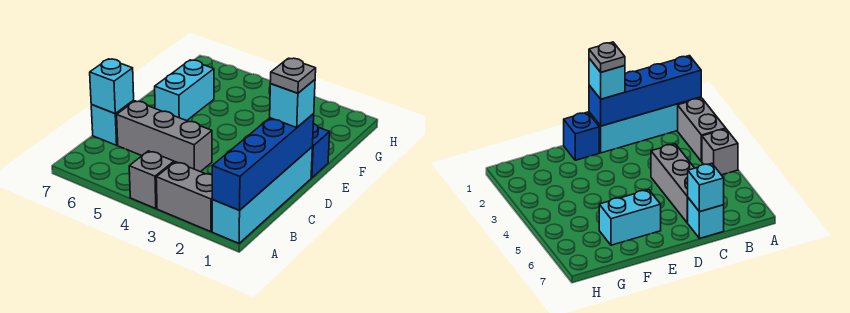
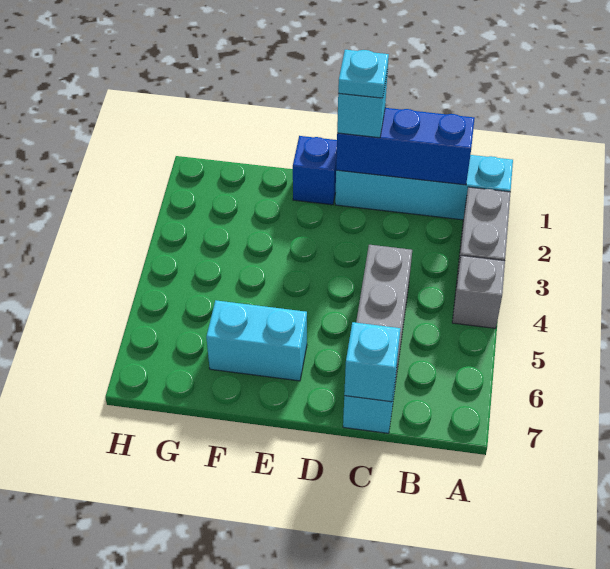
blue 1x4 brick [212,114,314,210] -> blue 1x3 brick [336,108,475,185]
grey 1x1 plate [270,58,316,93] -> cyan 1x1 plate [338,50,389,98]

